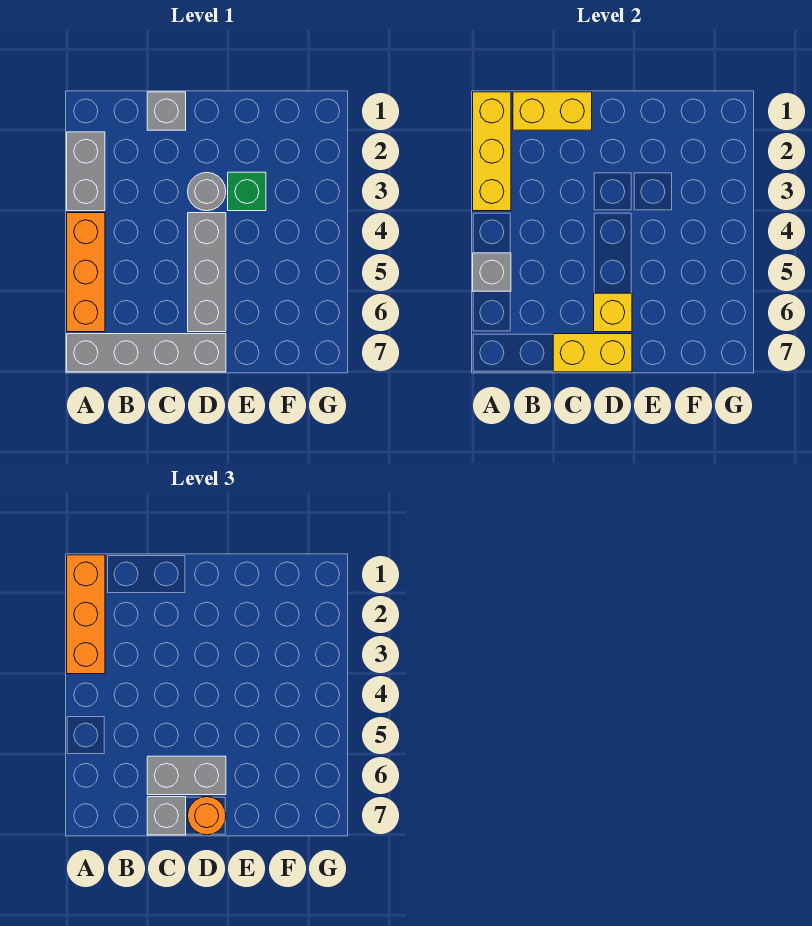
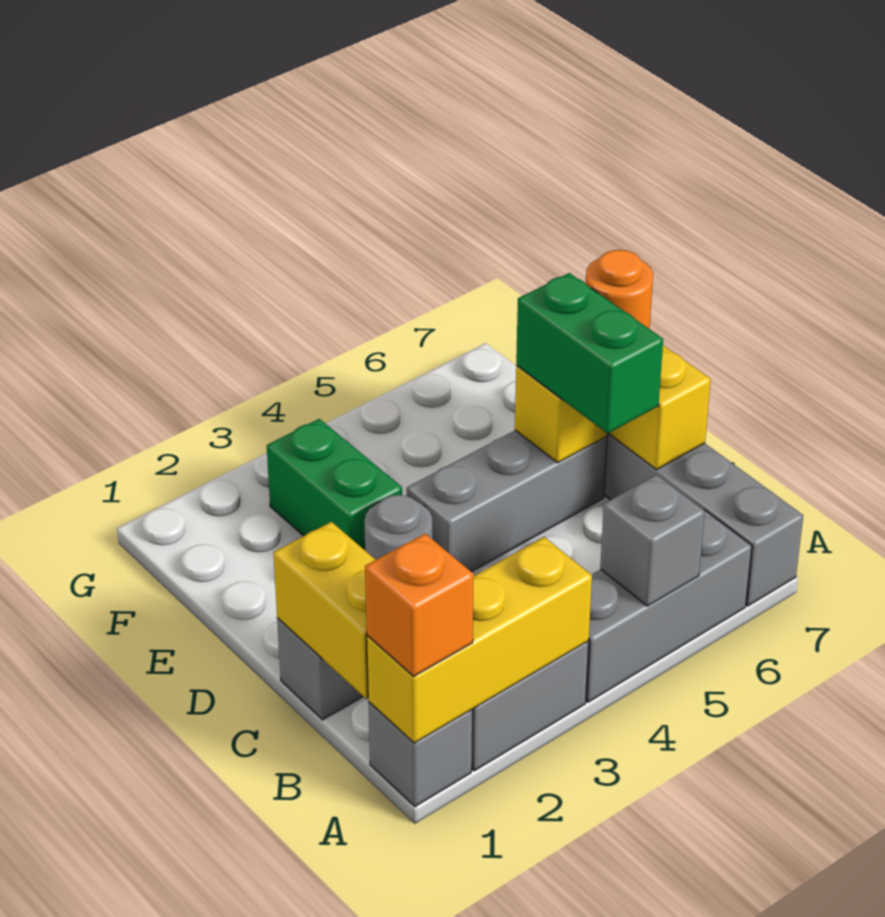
orange 1x3 brick [67,555,105,674] -> orange 1x1 brick [365,534,474,676]
orange 1x3 brick [67,213,105,332] -> grey 1x3 brick [586,510,752,702]
grey 1x2 brick [147,756,226,795] -> green 1x2 brick [516,273,663,434]
grey 1x1 brick [147,797,186,835] -> grey 1x1 brick moved to [368,702,472,807]
green 1x1 brick [228,172,266,211] -> green 1x2 brick [267,419,402,550]

